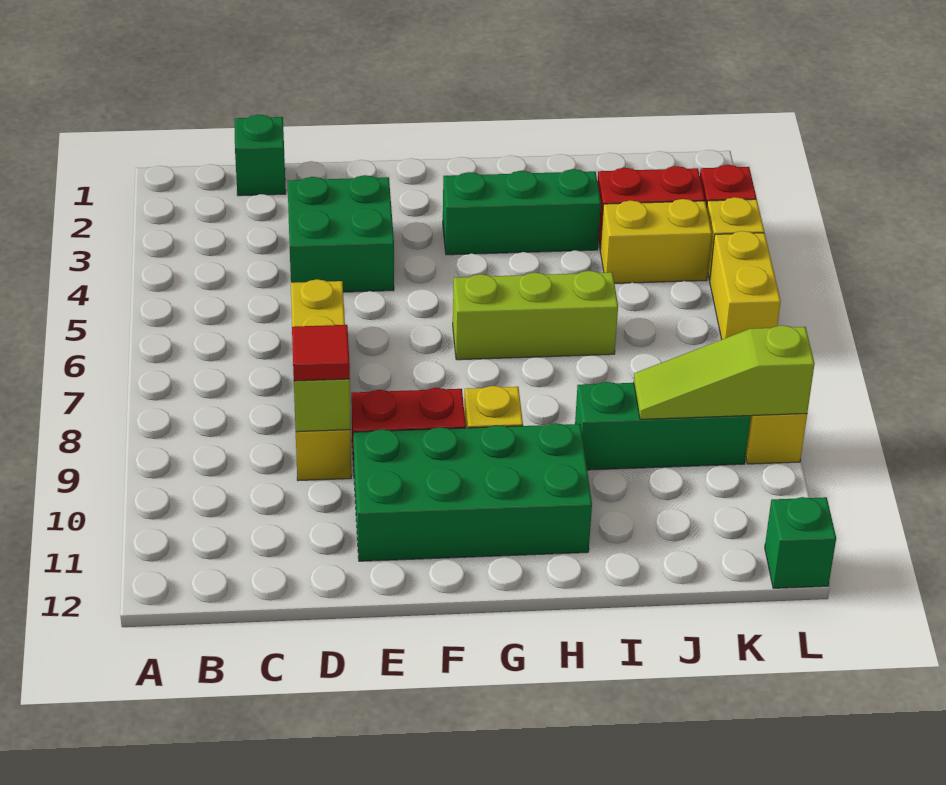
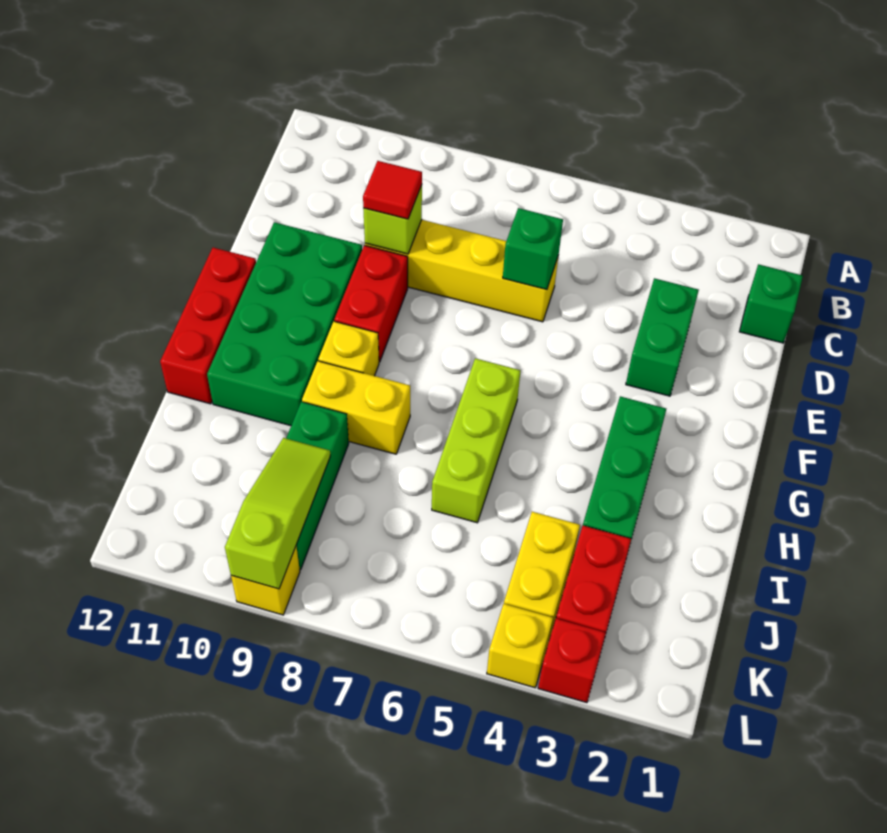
green 2x2 brick [287,175,394,292] -> green 1x2 brick [626,278,699,396]
none -> red 1x3 brick [160,248,256,404]
yellow 1x2 brick [710,231,781,339] -> yellow 1x2 brick moved to [302,361,410,454]
green 1x1 brick [765,497,836,588] -> green 1x1 brick moved to [503,208,563,289]

